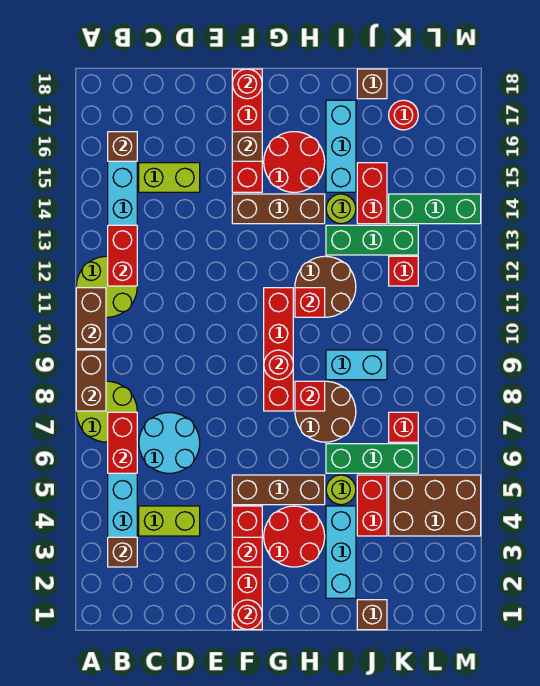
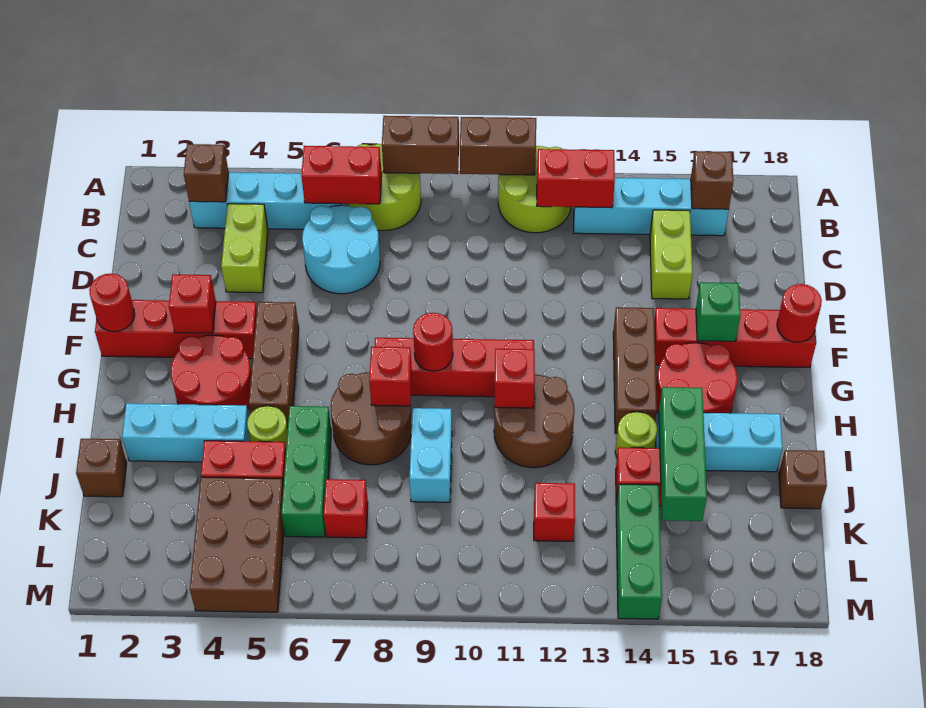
brown 1x1 brick [232,132,262,161] -> green 1x1 brick [696,282,741,341]
green 1x3 brick [326,225,418,255] -> green 1x3 brick moved to [659,387,707,521]
red 1x1 round brick [389,100,418,130] -> none

